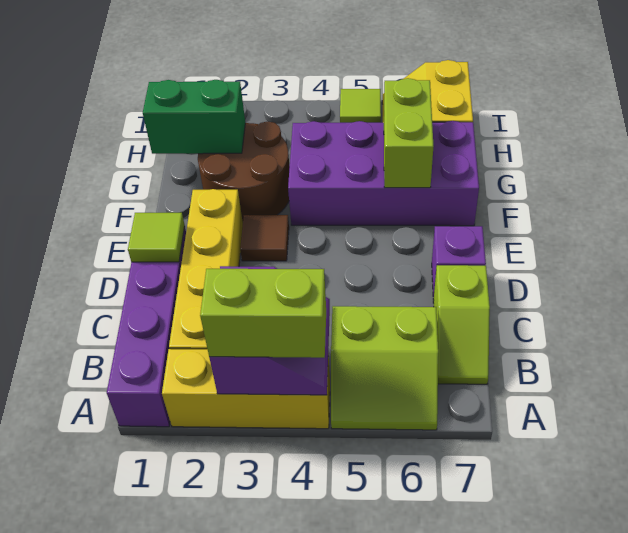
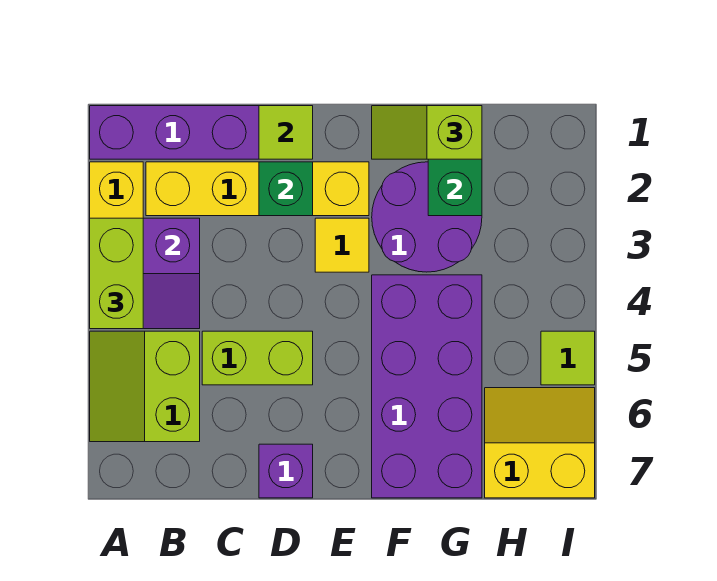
lime 1x2 slope [433,265,490,384] -> lime 1x2 slope moved to [372,106,482,159]
none -> green 1x1 brick [259,162,313,216]
brown 1x1 tile [240,215,289,261] -> yellow 1x1 tile [315,218,369,272]
brown 2x2 round brick [198,122,290,221] -> purple 2x2 round brick [372,162,482,272]
lime 1x2 brick [384,78,433,188] -> lime 1x2 brick moved to [202,331,313,385]

